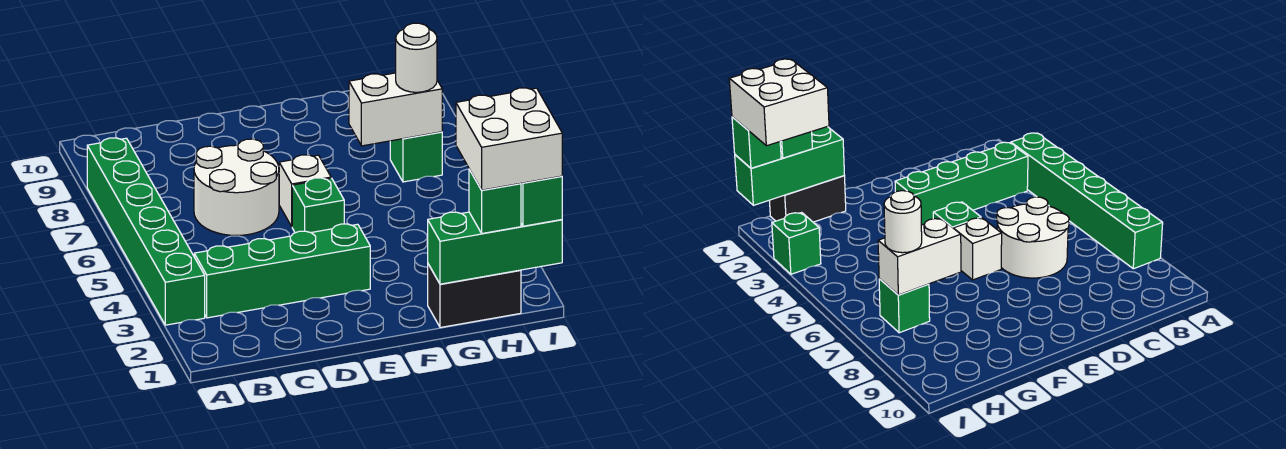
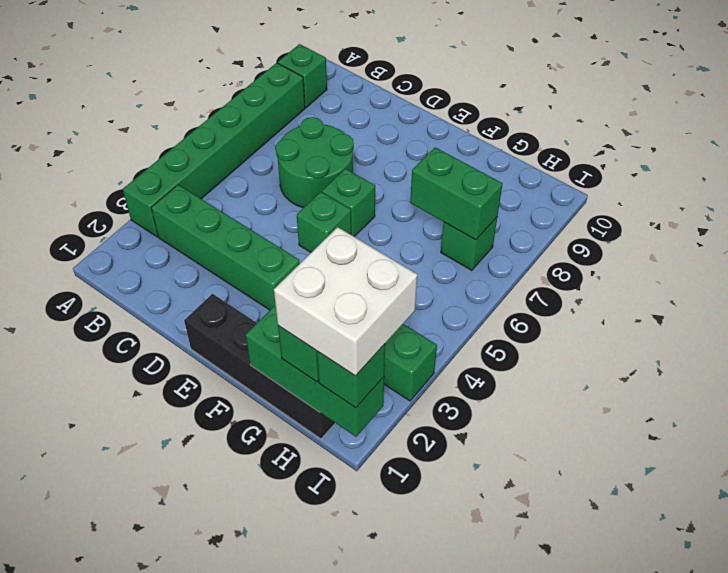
none -> green 1x1 brick [278,44,327,108]
white 2x2 round brick [194,139,279,235] -> green 2x2 round brick [276,117,354,208]
white 1x1 brick [279,155,331,226] -> green 1x1 brick [322,169,375,237]
black 1x2 brick [428,264,521,328] -> black 1x4 brick [184,294,335,439]
white 1x2 brick [349,73,442,146] -> green 1x2 brick [410,147,503,240]
white 1x1 round brick [396,23,437,92] -> none

